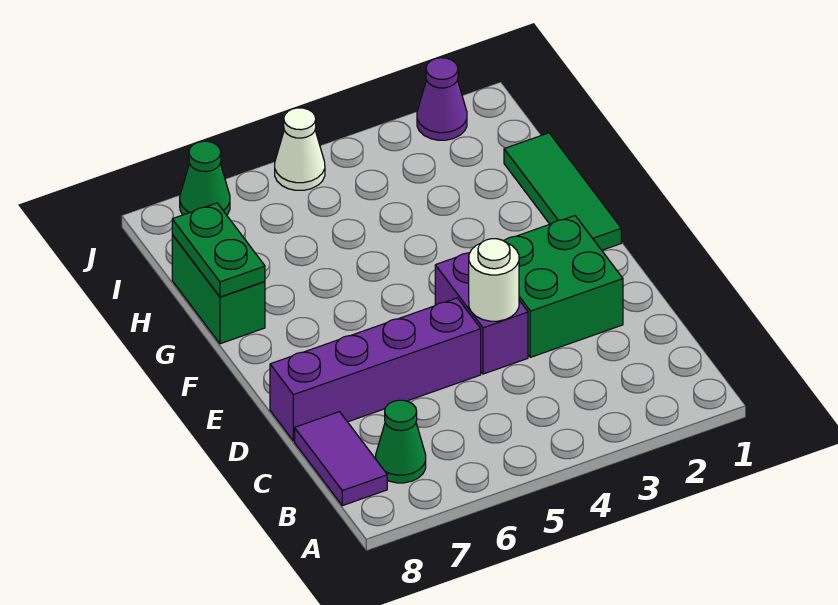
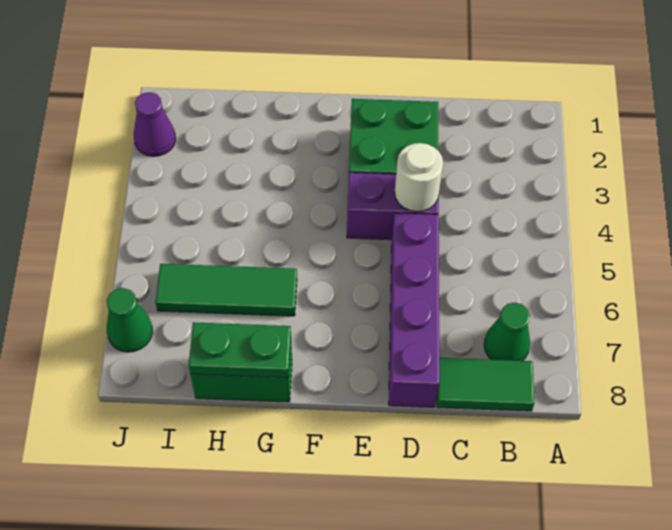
purple 1x2 tile [295,412,387,506] -> green 1x2 tile [437,358,534,411]
green 1x3 tile [504,133,621,250] -> green 1x3 tile moved to [155,264,297,316]
white 1x1 cone [275,108,325,190] -> none

